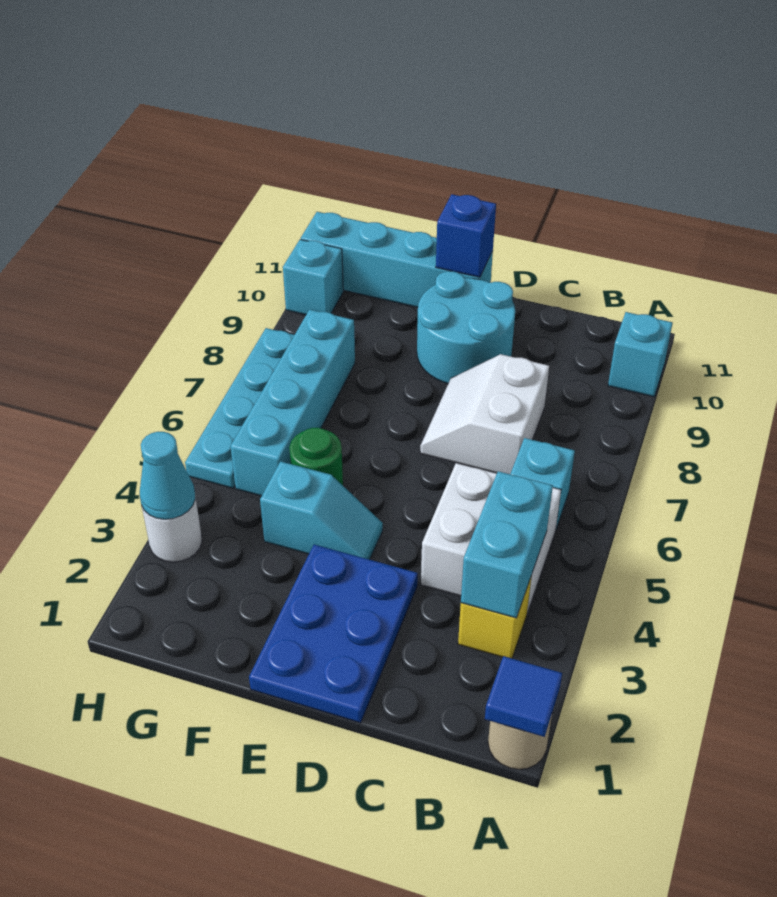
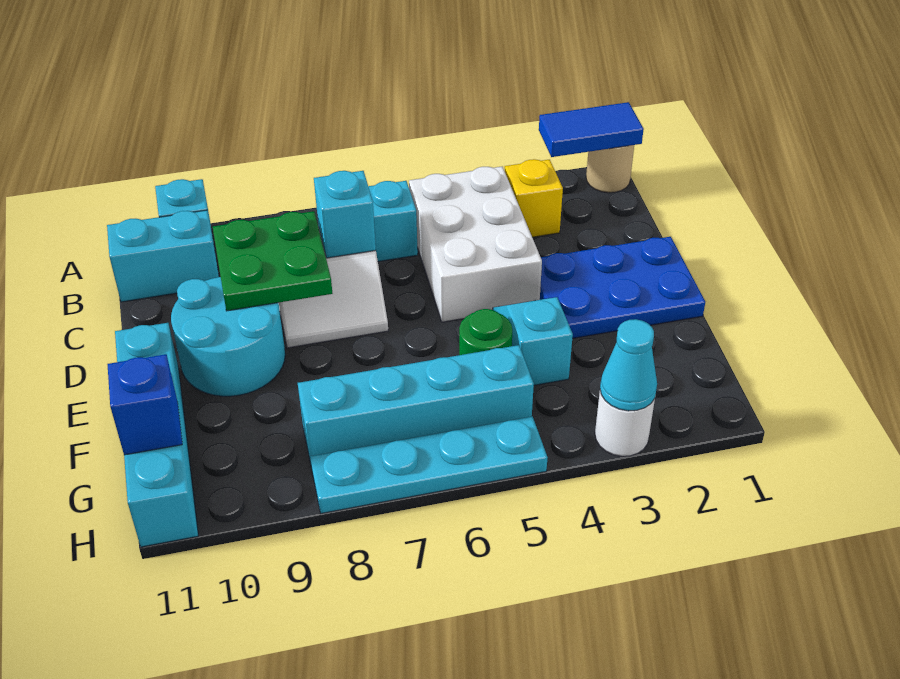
blue 1x1 tile [485,656,562,737] -> blue 1x2 tile [539,102,644,157]
cyan 1x2 brick [461,471,553,618] -> cyan 1x2 brick moved to [107,210,219,302]
white 2x2 brick [421,463,561,613] -> white 2x3 brick [409,167,542,322]
none -> green 2x2 plate [213,211,332,311]
blue 1x1 brick [436,194,496,277] -> blue 1x1 brick moved to [107,354,182,455]
cyan 1x1 brick [283,239,343,315] -> cyan 1x1 brick moved to [314,171,376,258]

